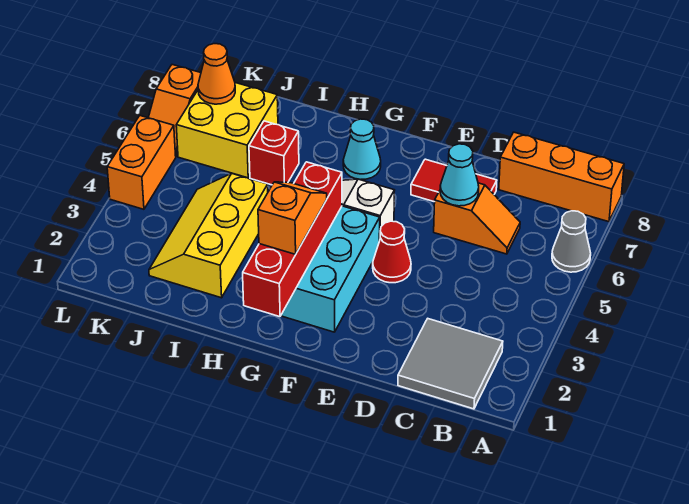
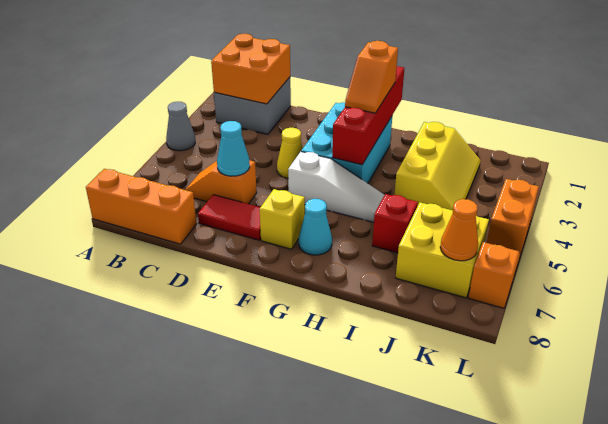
grey 1x1 cone [552,211,591,272] -> grey 1x1 cone moved to [166,102,195,151]
grey 2x2 tile [398,319,503,409] -> grey 2x2 brick [214,77,291,134]
none -> orange 2x2 brick [211,34,290,104]
red 1x1 cone [373,221,411,283] -> yellow 1x1 cone [277,128,303,178]
none -> yellow 1x1 brick [260,189,305,249]

